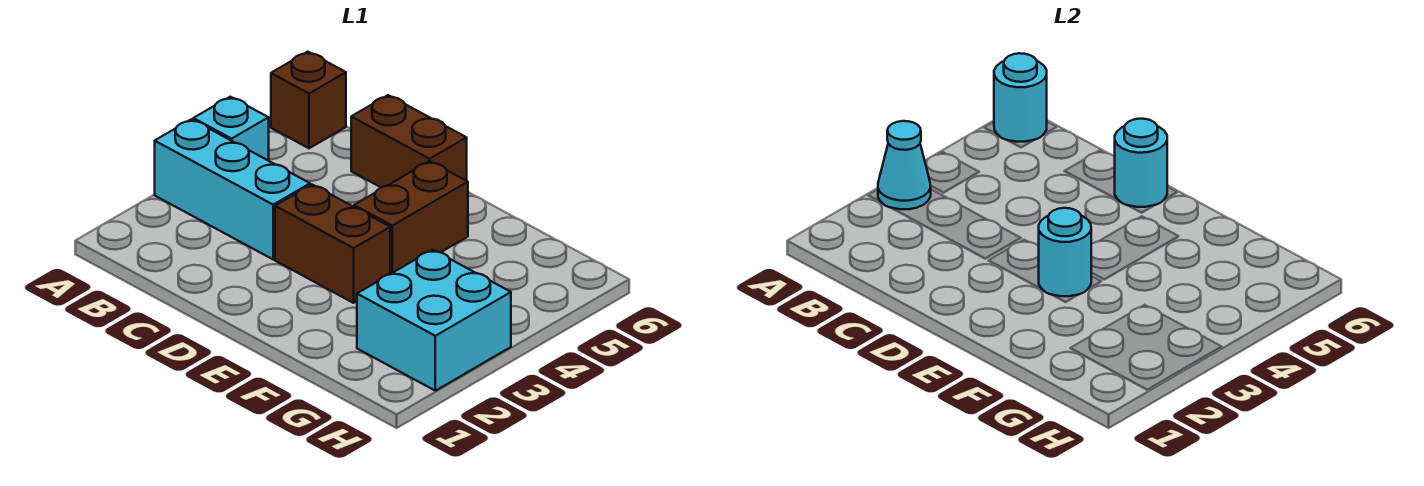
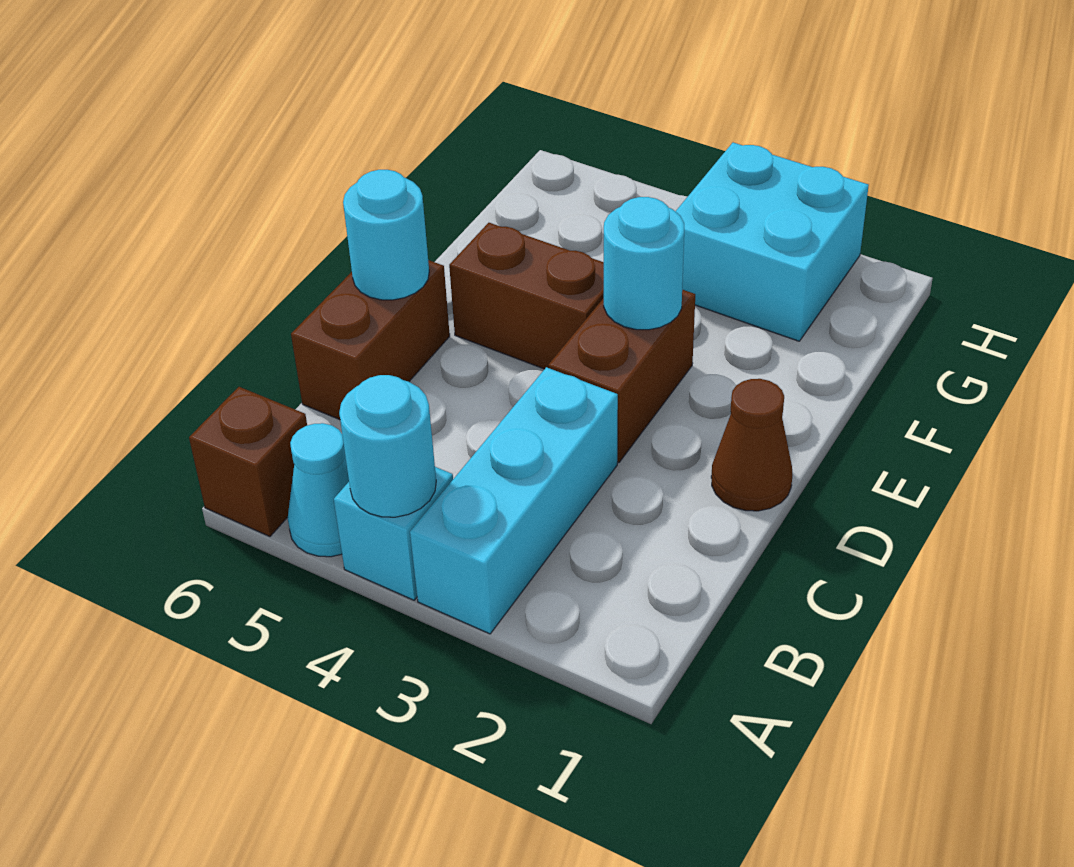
cyan 1x1 cone [878,121,931,209] -> cyan 1x1 cone moved to [288,423,349,557]
cyan 1x1 round brick [994,53,1047,142] -> cyan 1x1 round brick moved to [339,375,436,517]
none -> brown 1x1 cone [711,379,792,511]

